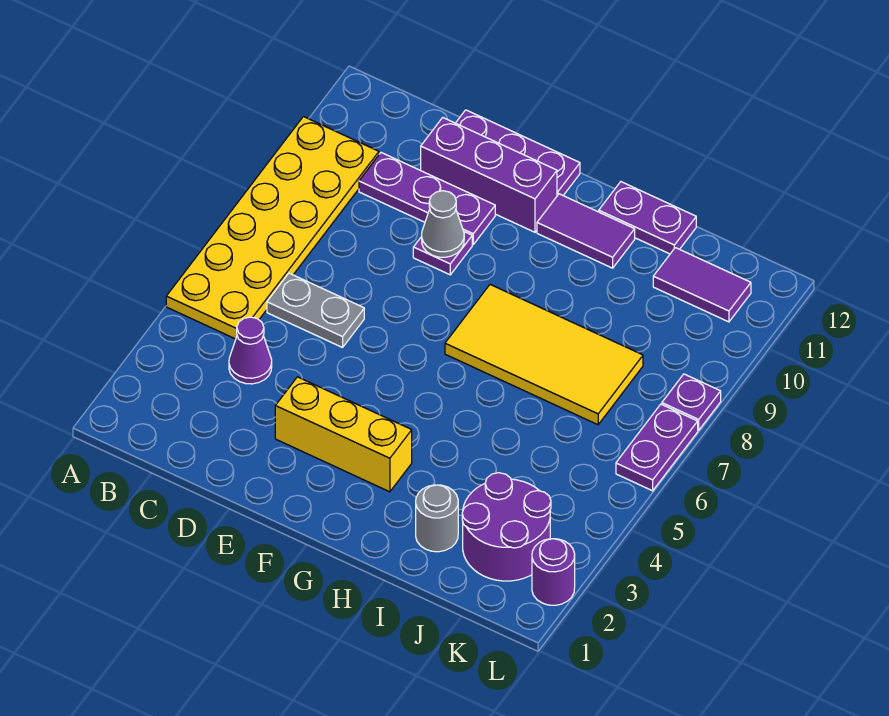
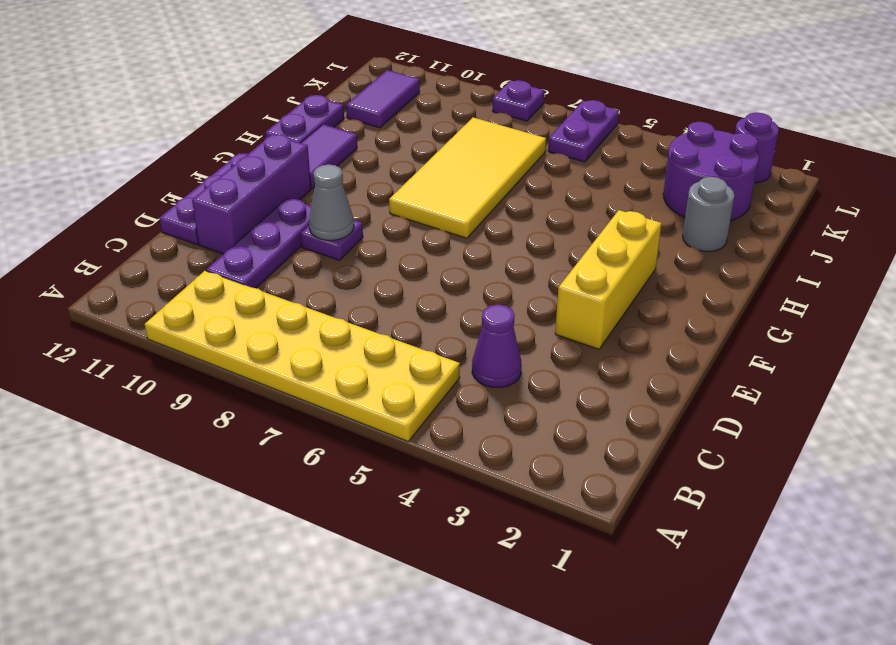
grey 1x2 plate [267,273,364,347] -> none
purple 1x2 plate [616,404,698,491] -> purple 1x2 plate turned to [548,100,619,162]

